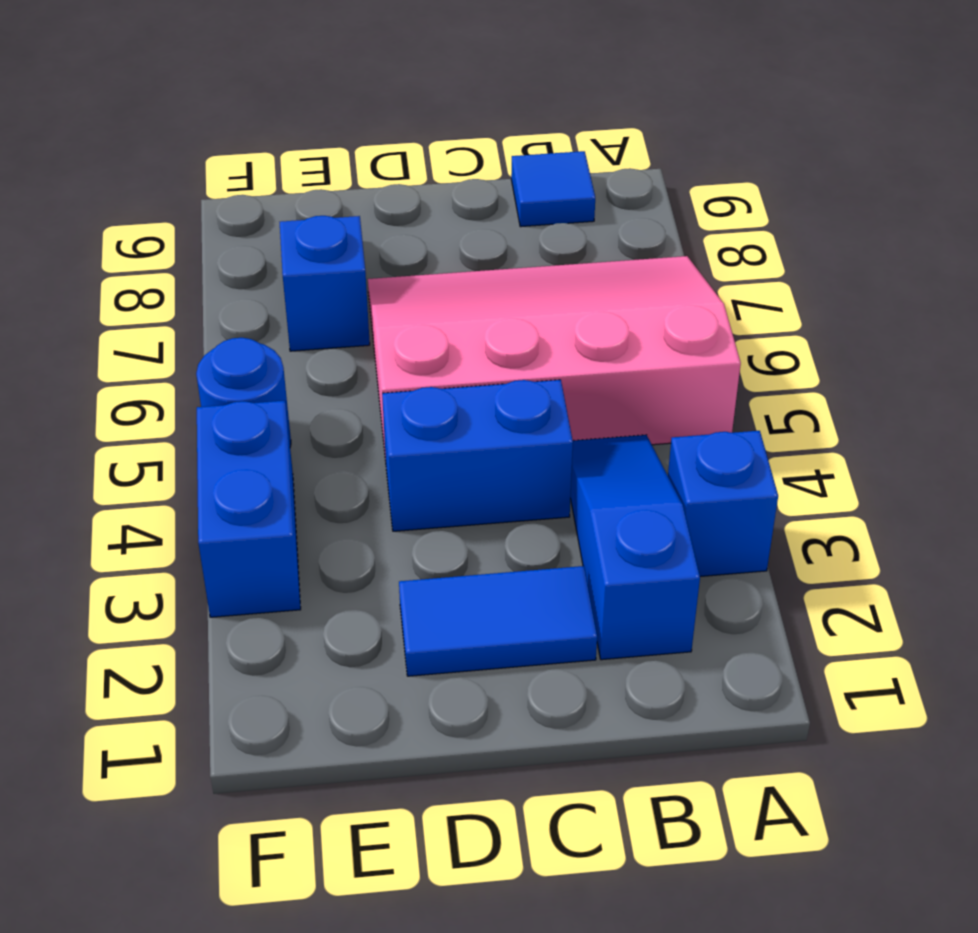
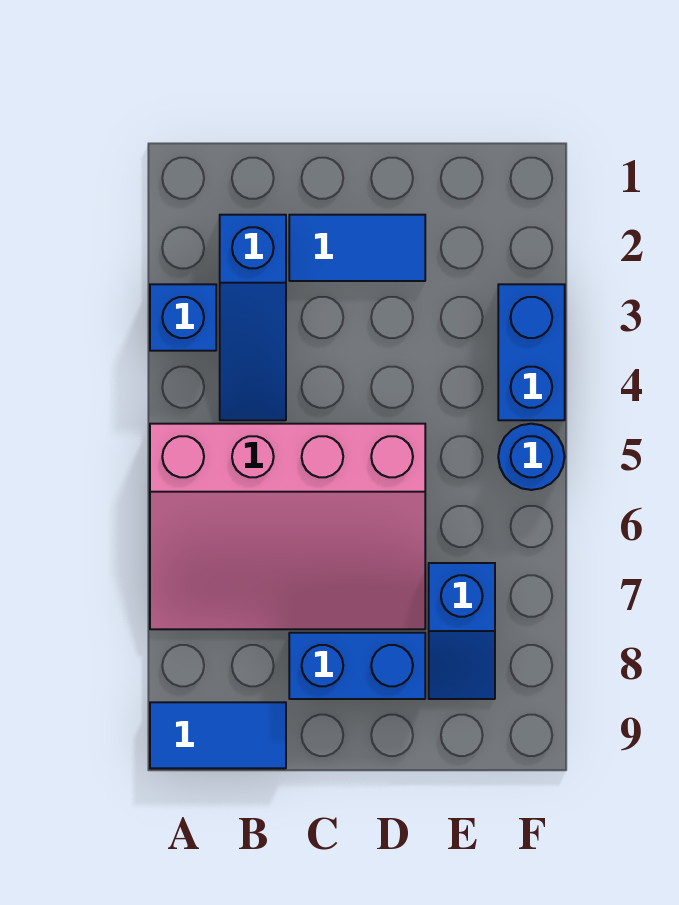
blue 1x1 tile [511,151,595,227] -> blue 1x2 tile [150,702,286,768]
blue 1x2 brick [382,380,573,531] -> blue 1x2 brick moved to [289,633,425,699]

